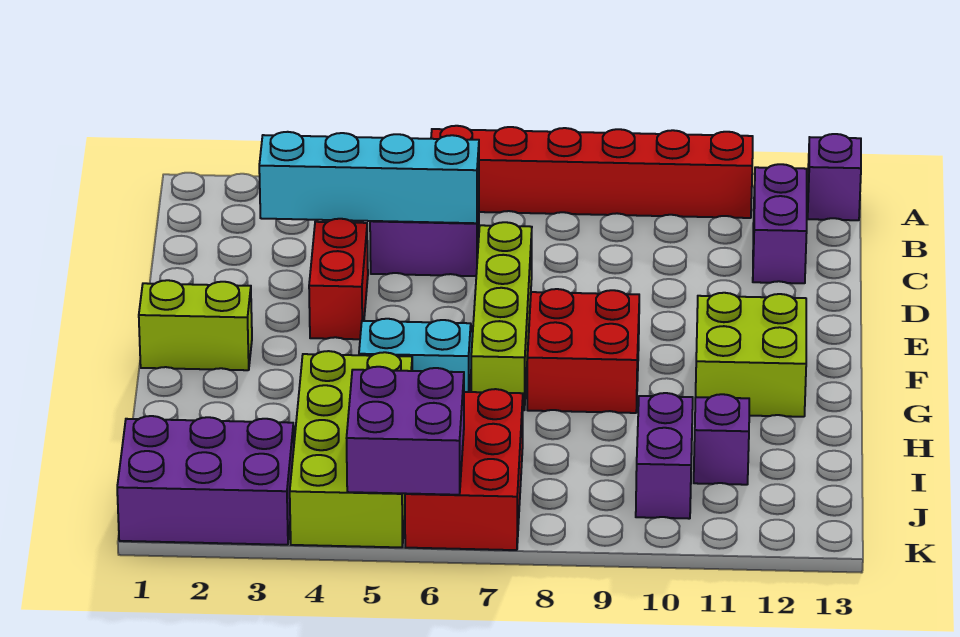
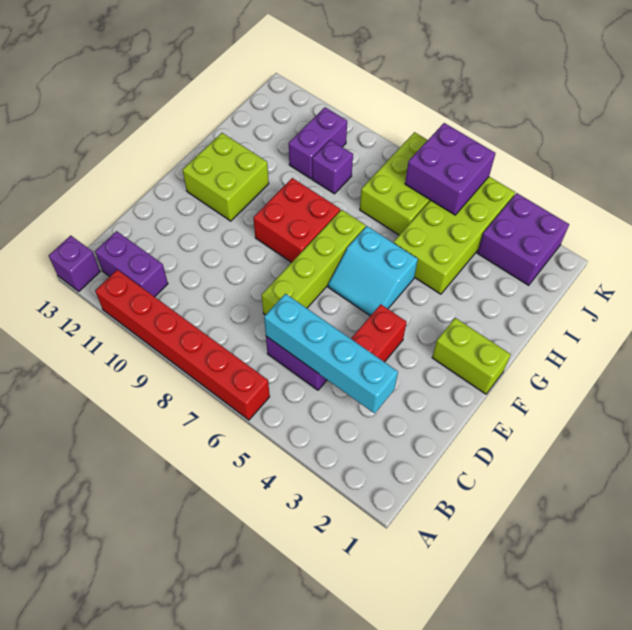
purple 1x2 brick [753,164,807,283] -> purple 1x2 brick turned to [95,231,168,297]
red 2x3 brick [405,389,523,550] -> lime 2x3 brick [360,132,430,235]
purple 1x1 brick [694,394,749,485] -> purple 1x1 brick moved to [312,140,353,194]
purple 2x3 brick [117,416,294,545] -> purple 2x2 brick [477,193,569,285]

